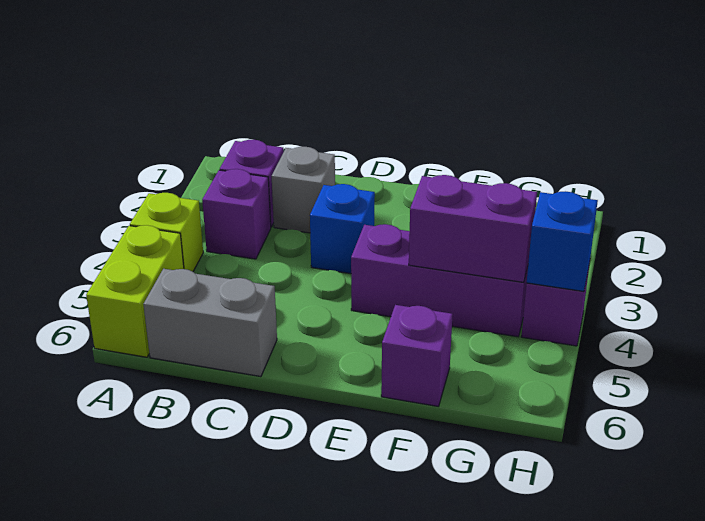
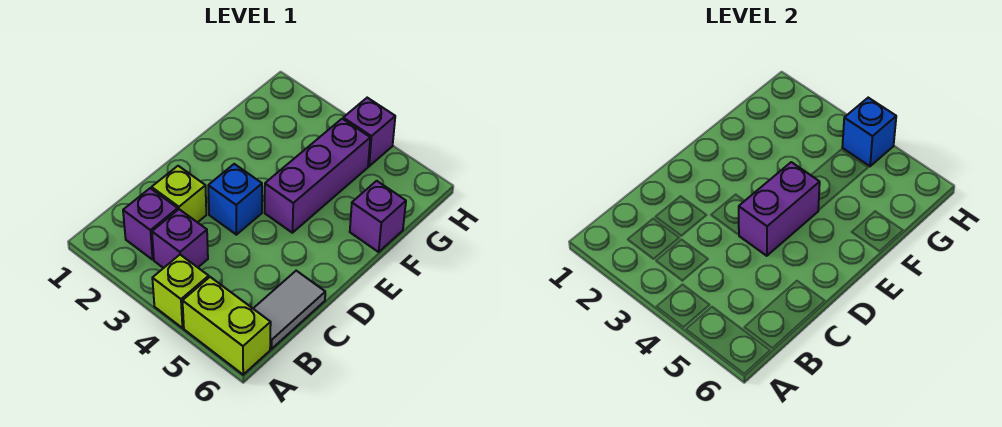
grey 1x2 brick [143,269,277,377] -> grey 1x2 tile [253,271,325,349]
grey 1x1 brick [272,147,335,233] -> lime 1x1 brick [152,166,206,223]
purple 1x2 brick [409,175,537,283] -> purple 1x2 brick moved to [739,162,820,256]

